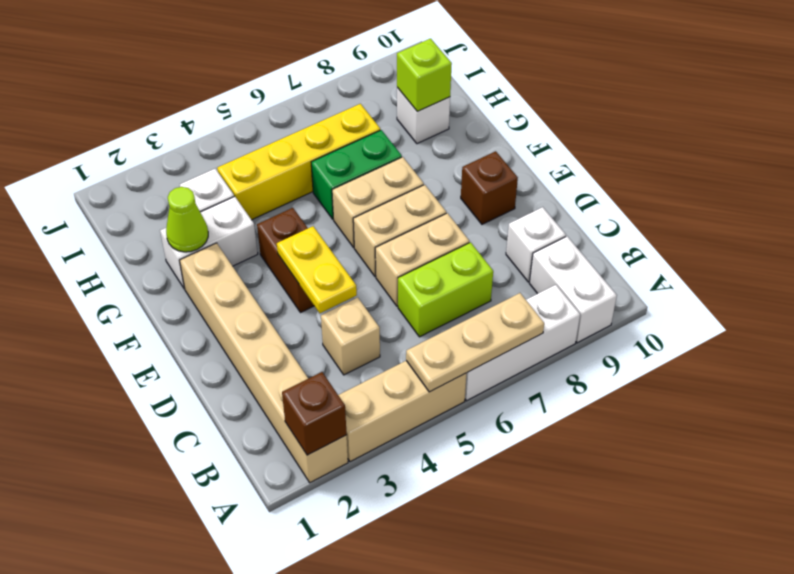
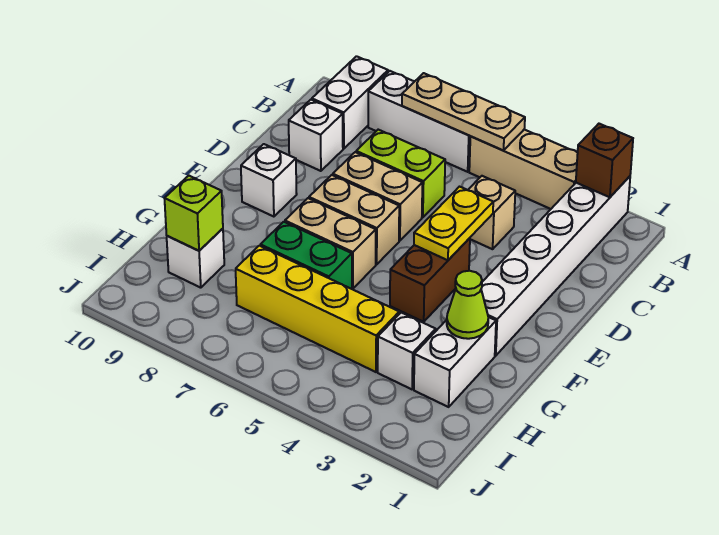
tan 1x6 brick [180,243,348,483] -> white 1x6 brick [481,176,630,356]
brown 1x1 brick [461,151,518,224] -> white 1x1 brick [241,144,297,217]
white 1x2 brick [160,196,258,289] -> white 1x2 brick turned to [414,317,496,407]

